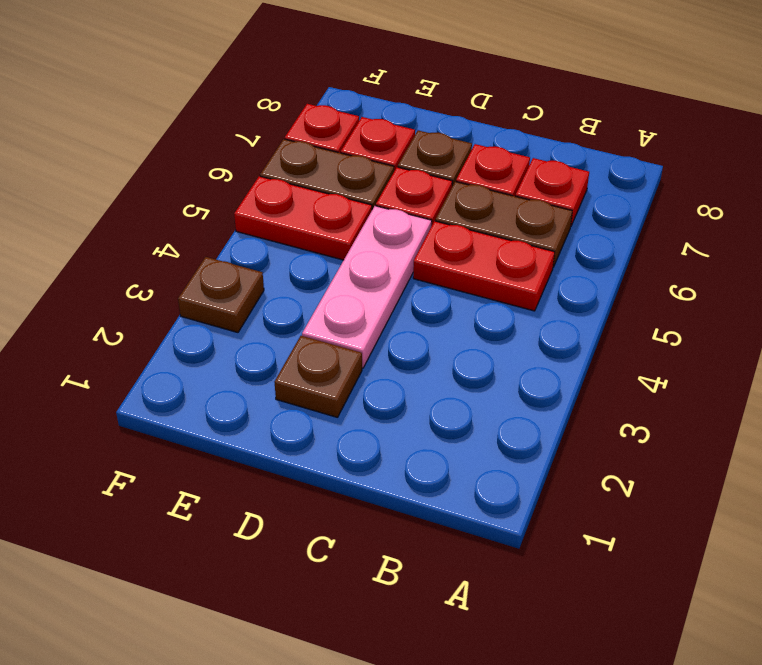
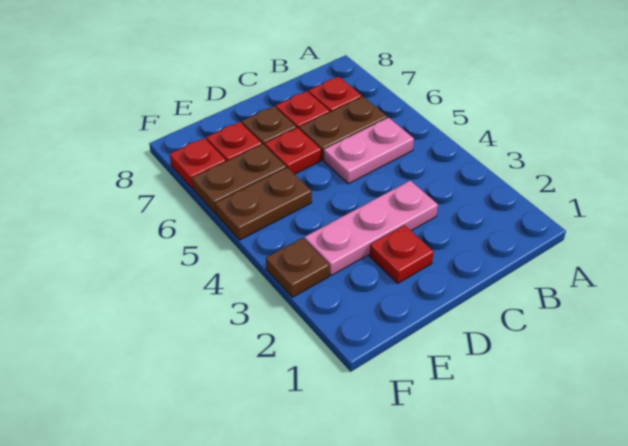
red 1x2 plate [413,221,555,311] -> pink 1x2 plate [324,118,414,184]
brown 1x1 plate [275,336,362,418] -> red 1x1 plate [369,225,434,283]
pink 1x3 plate [302,206,432,368] -> pink 1x3 plate turned to [304,181,438,276]
red 1x2 plate [234,176,372,260] -> brown 1x2 plate [215,168,312,240]

